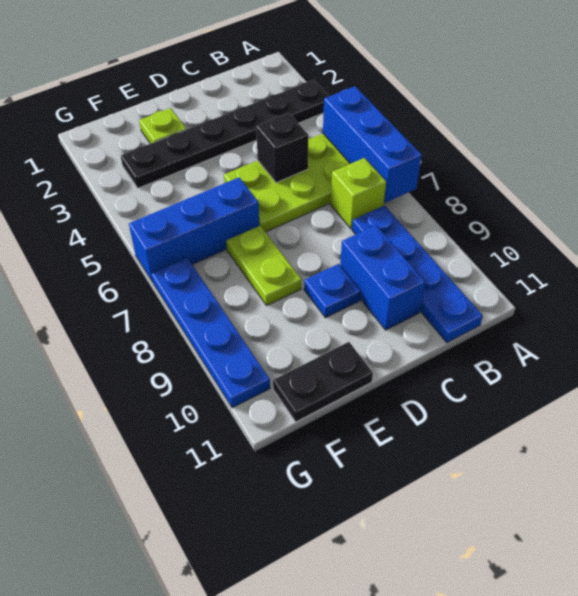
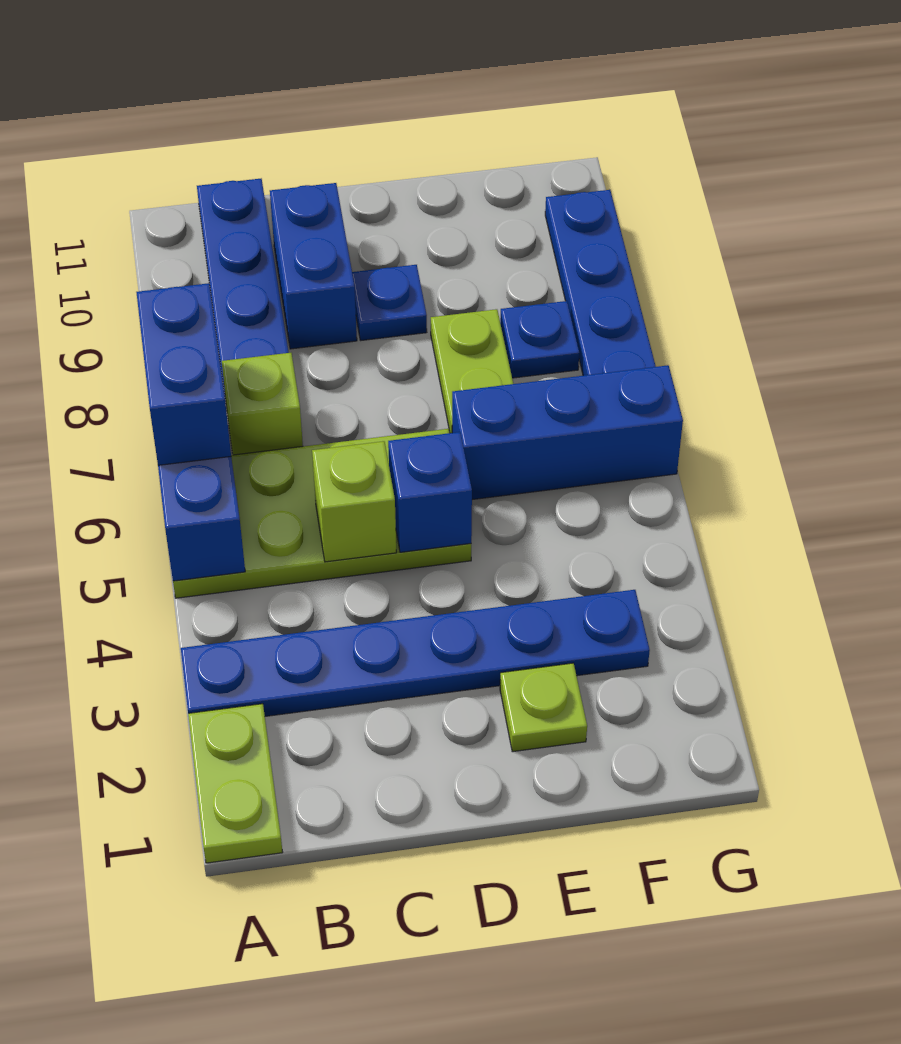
none -> lime 1x2 plate [188,704,283,863]
black 1x6 plate [121,80,329,188] -> blue 1x6 plate [181,590,650,716]
none -> blue 1x2 brick [136,283,231,465]
black 1x1 brick [256,113,309,183] -> lime 1x1 brick [312,441,396,562]
none -> blue 1x1 brick [388,432,472,552]
black 1x2 plate [273,342,373,422] -> none
none -> blue 1x1 plate [500,301,579,378]

